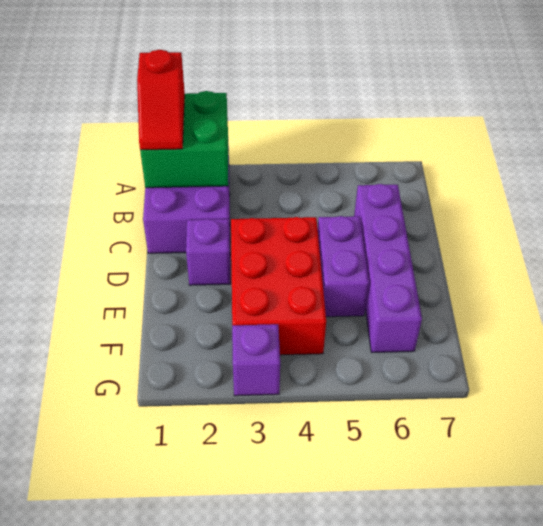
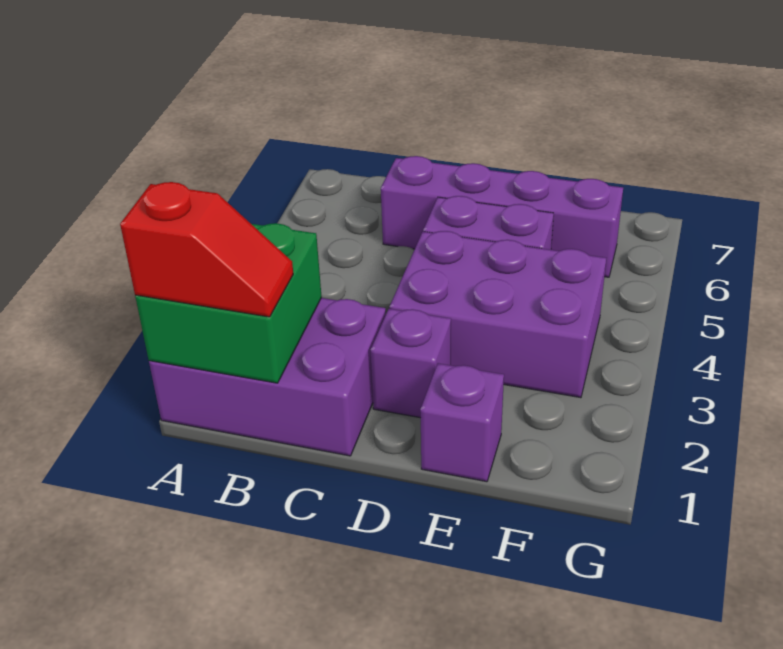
red 2x3 brick [231,217,326,355] -> purple 2x3 brick [390,231,606,398]
purple 1x1 brick [232,324,280,396] -> purple 1x1 brick moved to [420,363,504,482]

